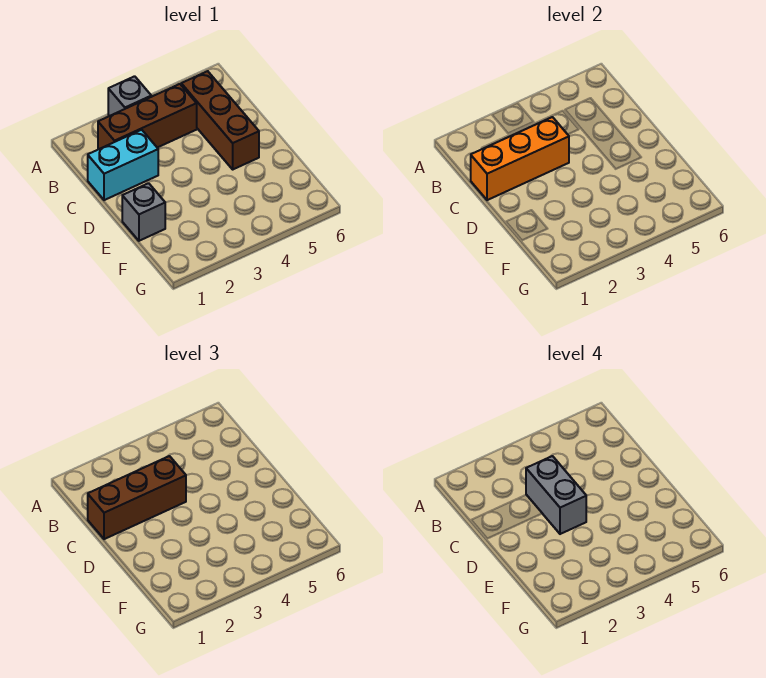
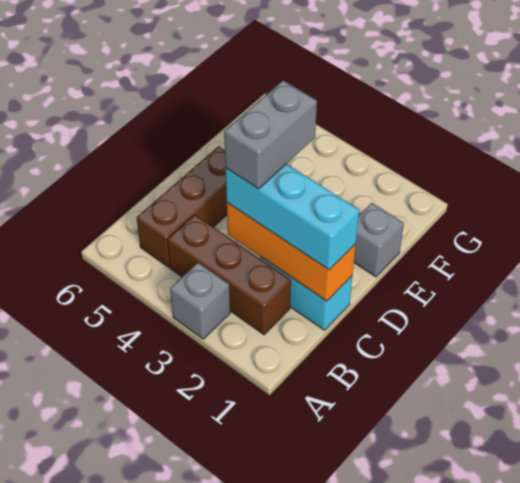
brown 1x3 brick [88,456,186,539] -> cyan 1x3 brick [226,164,359,270]

